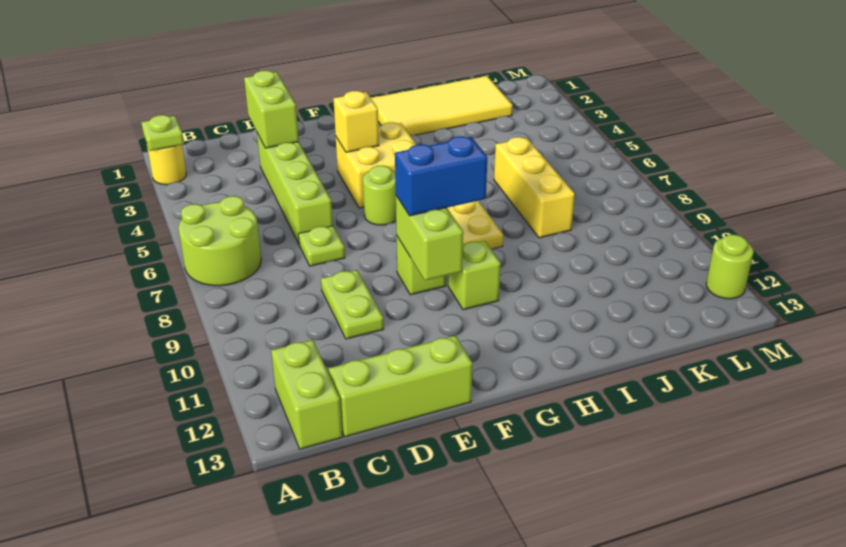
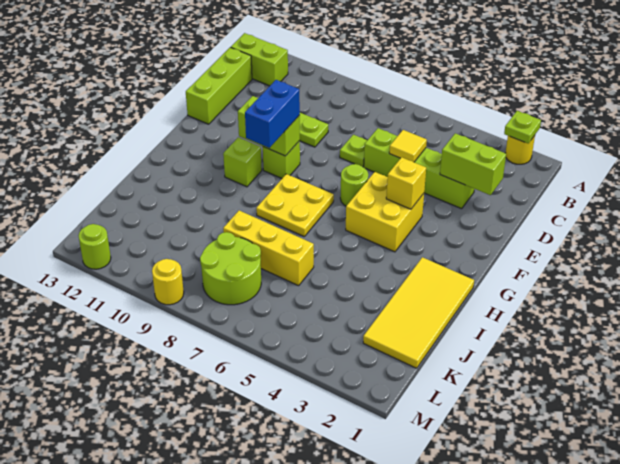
lime 2x2 round brick [179,196,261,286] -> lime 2x2 round brick moved to [200,232,261,305]
none -> yellow 1x1 tile [389,130,427,162]
none -> yellow 1x1 round brick [152,259,184,305]

